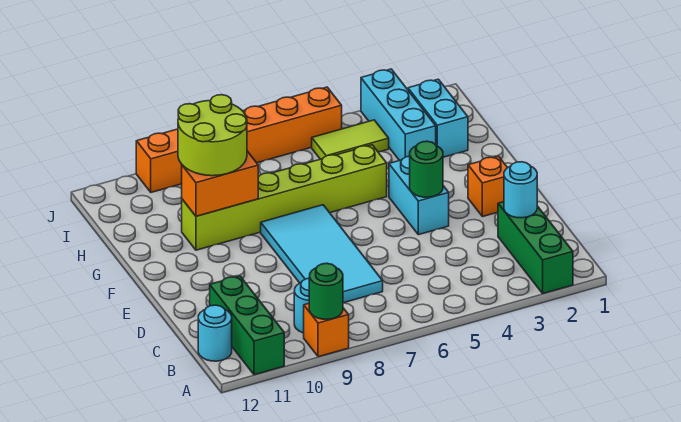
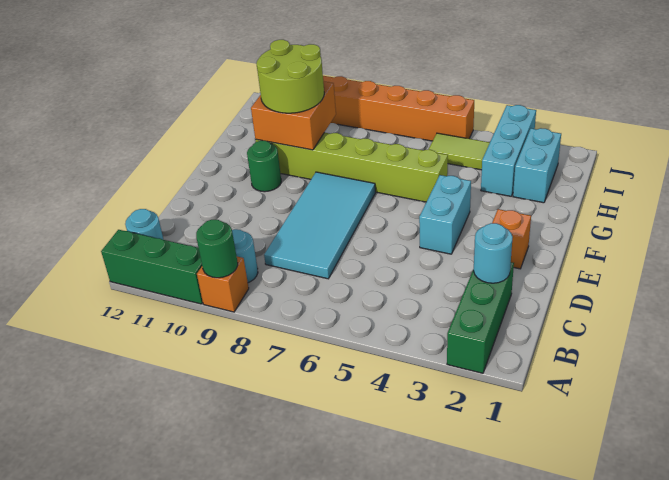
green 1x3 brick [210,276,284,375] -> green 1x3 brick turned to [101,230,203,304]
green 1x1 round brick [410,141,443,197] -> green 1x1 round brick moved to [247,141,281,192]
orange 1x2 brick [182,151,258,216] -> orange 2x2 brick [251,81,336,150]

